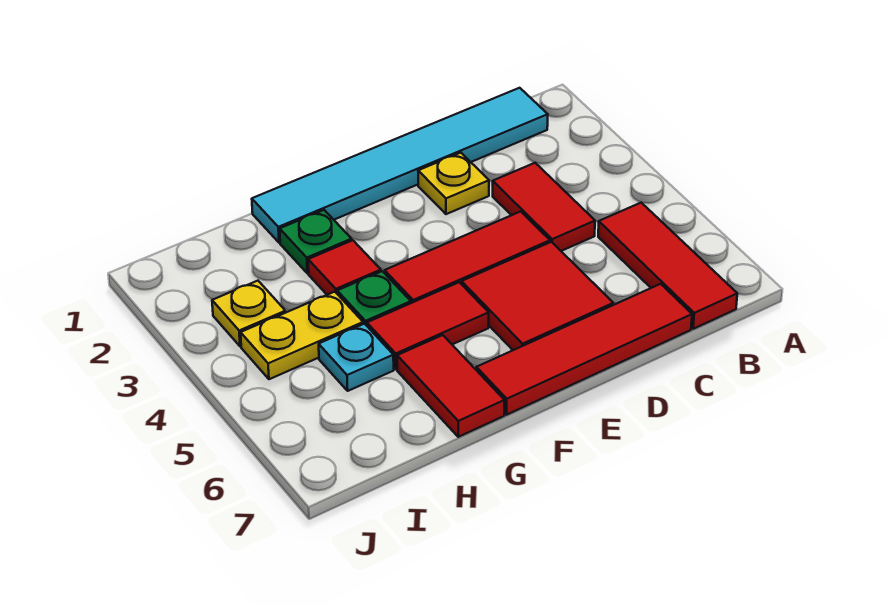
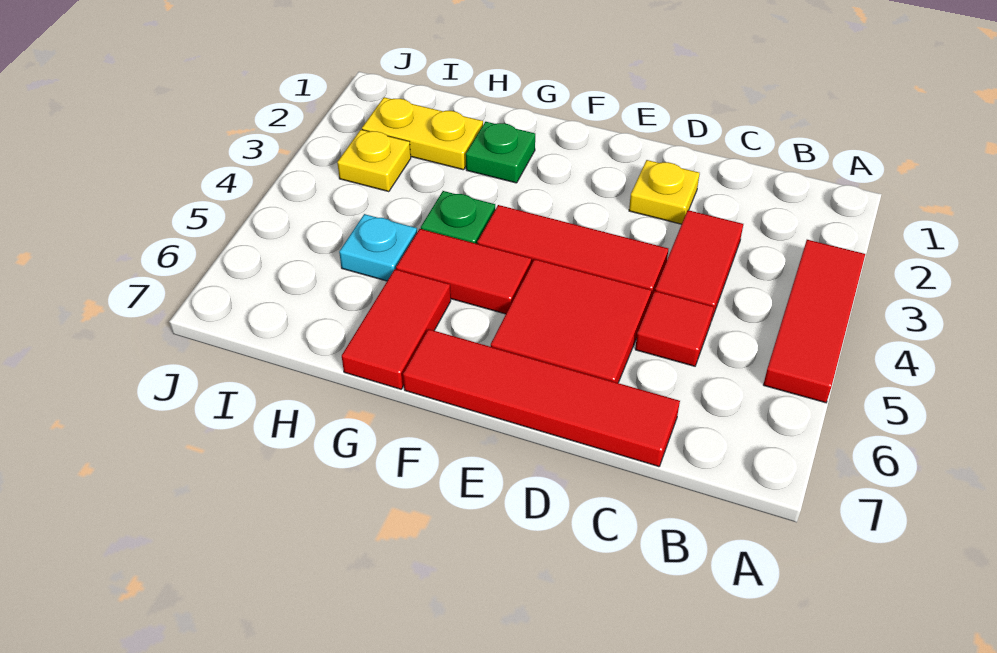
cyan 1x6 tile [252,88,548,243] -> none
red 1x3 tile [598,203,737,329] -> red 1x3 tile moved to [763,240,865,403]
red 1x1 tile [308,240,381,295] -> red 1x1 tile moved to [635,291,714,366]
yellow 1x2 plate [241,292,363,379] -> yellow 1x2 plate moved to [362,97,483,170]

